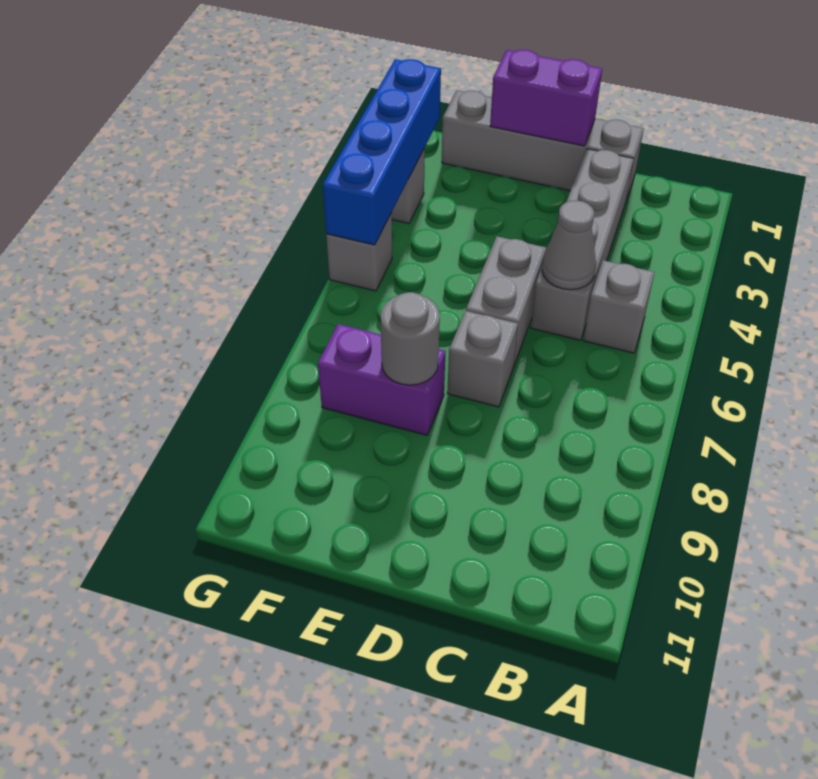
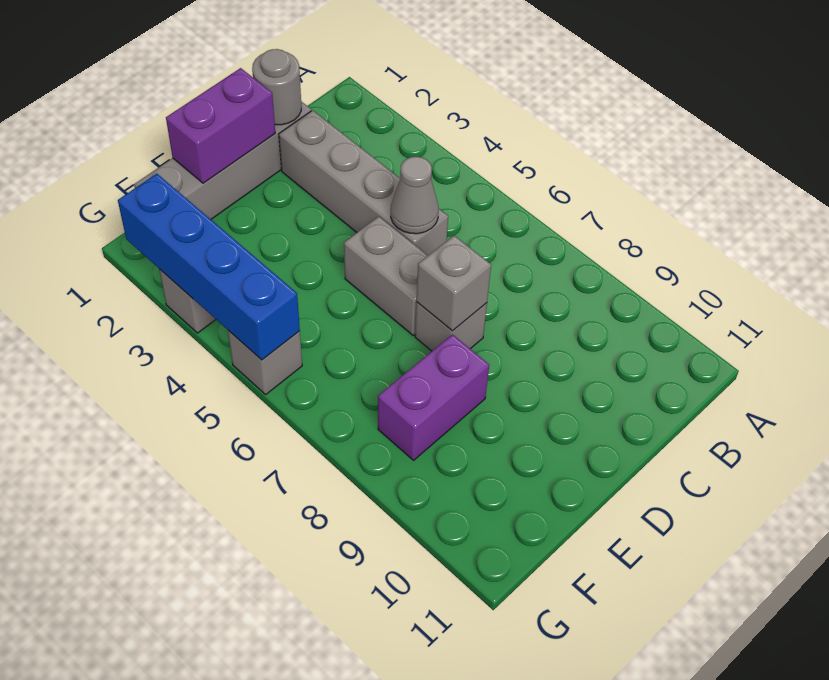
grey 1x1 brick [583,260,654,353] -> grey 1x1 brick moved to [417,236,491,331]
grey 1x1 round brick [380,292,440,385] -> grey 1x1 round brick moved to [252,49,301,125]

